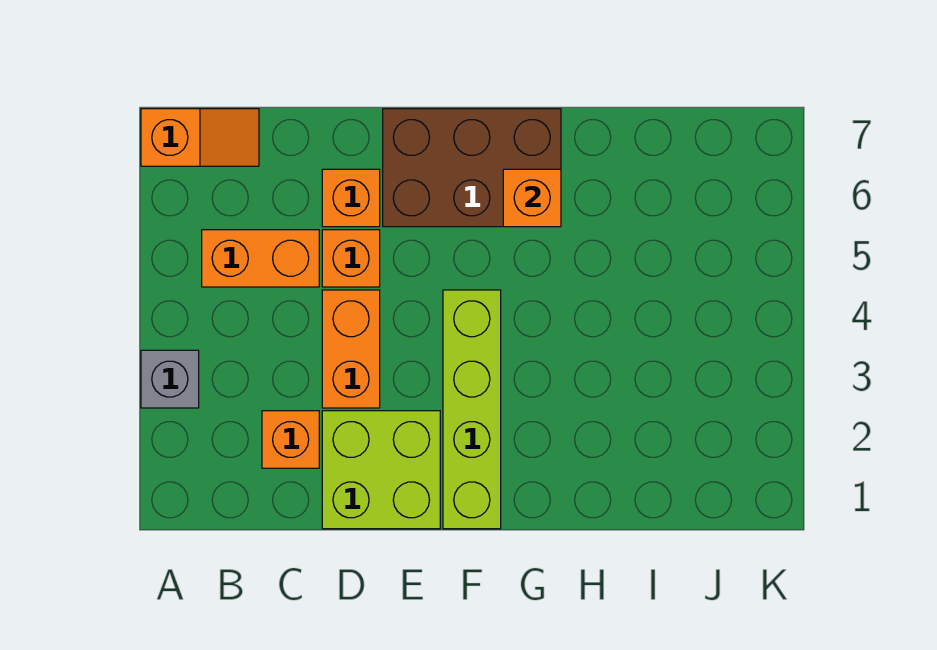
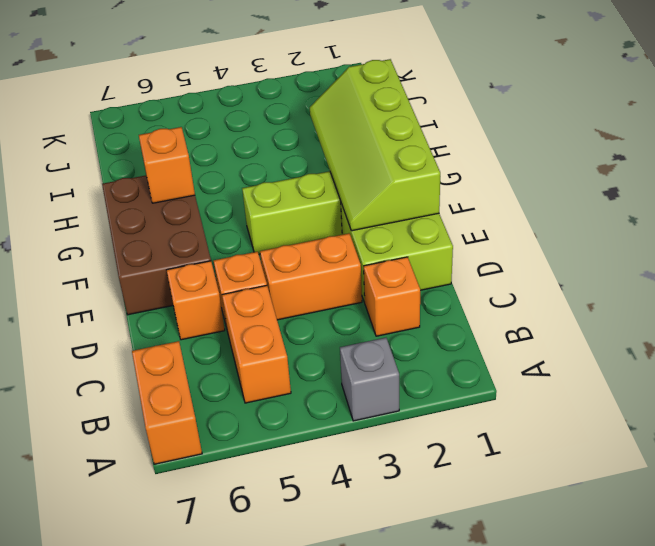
orange 1x2 slope [141,109,259,166] -> orange 1x2 brick [132,341,202,464]
none -> lime 2x4 slope [310,59,440,231]

